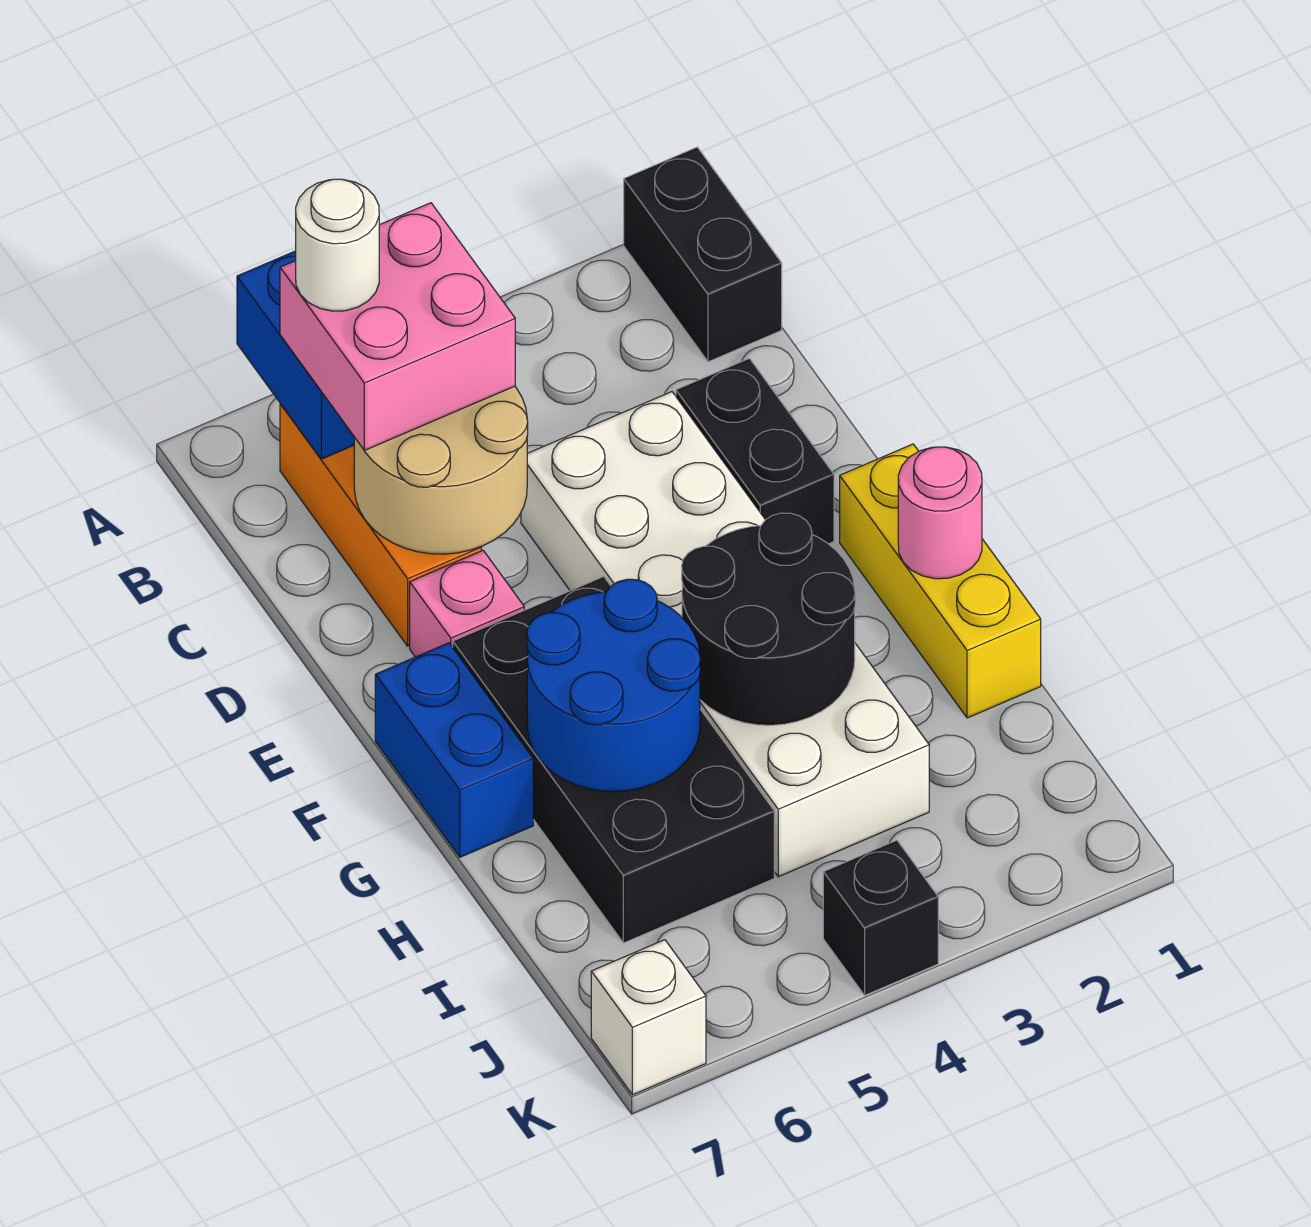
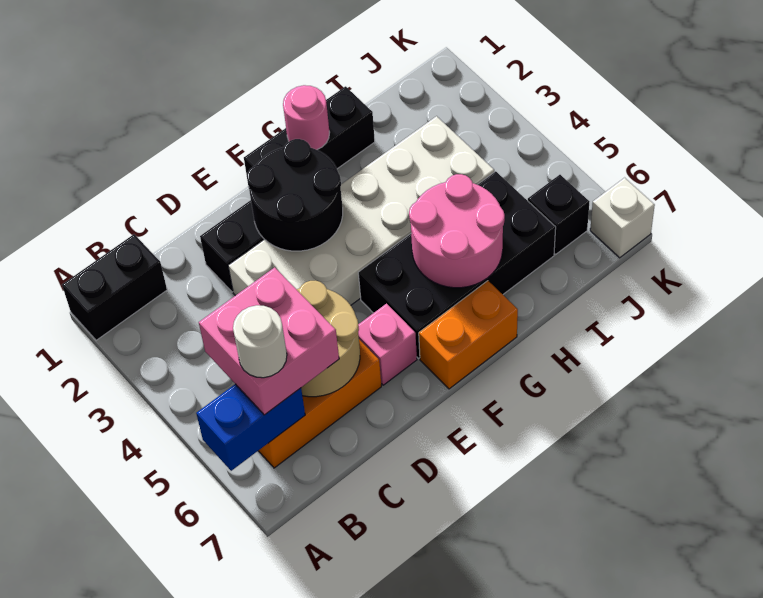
yellow 1x3 brick [840,444,1041,718] -> black 1x3 brick [244,86,375,175]
blue 1x2 brick [375,643,533,857] -> orange 1x2 brick [419,281,518,389]
black 2x2 round brick [682,513,855,725] -> black 2x2 round brick moved to [247,139,343,251]
blue 2x2 round brick [527,579,700,792] -> pink 2x2 round brick [409,174,505,288]
black 1x1 brick [823,840,938,995] -> black 1x1 brick moved to [528,175,589,254]

